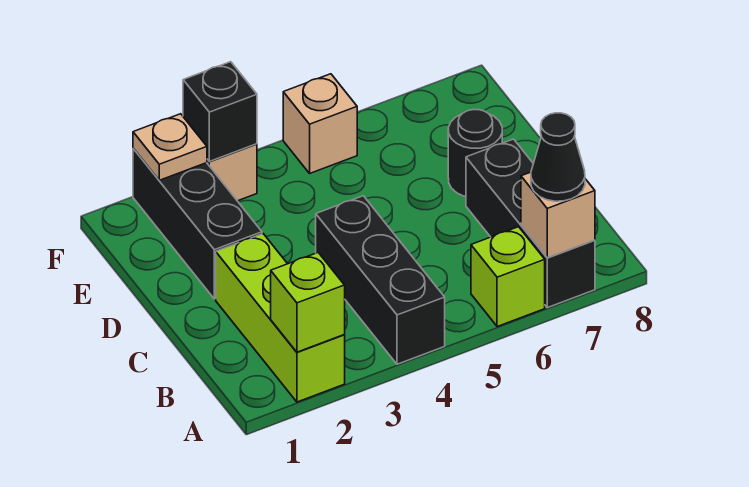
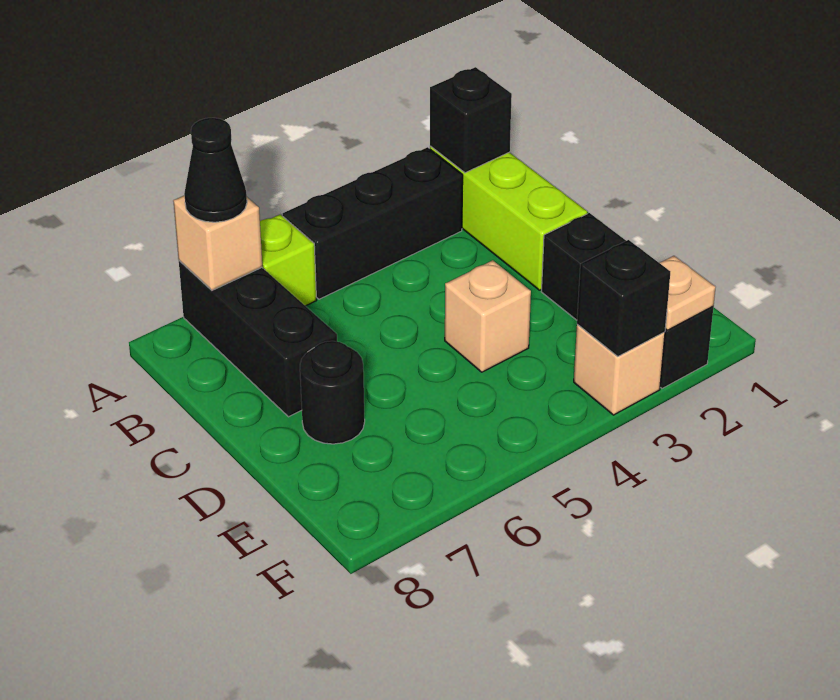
lime 1x1 brick [271,253,345,352] -> black 1x1 brick [430,67,512,173]
black 1x3 brick [316,196,445,364] -> black 1x3 brick turned to [283,147,463,299]
tan 1x1 brick [283,74,357,173] -> tan 1x1 brick moved to [445,260,531,372]

